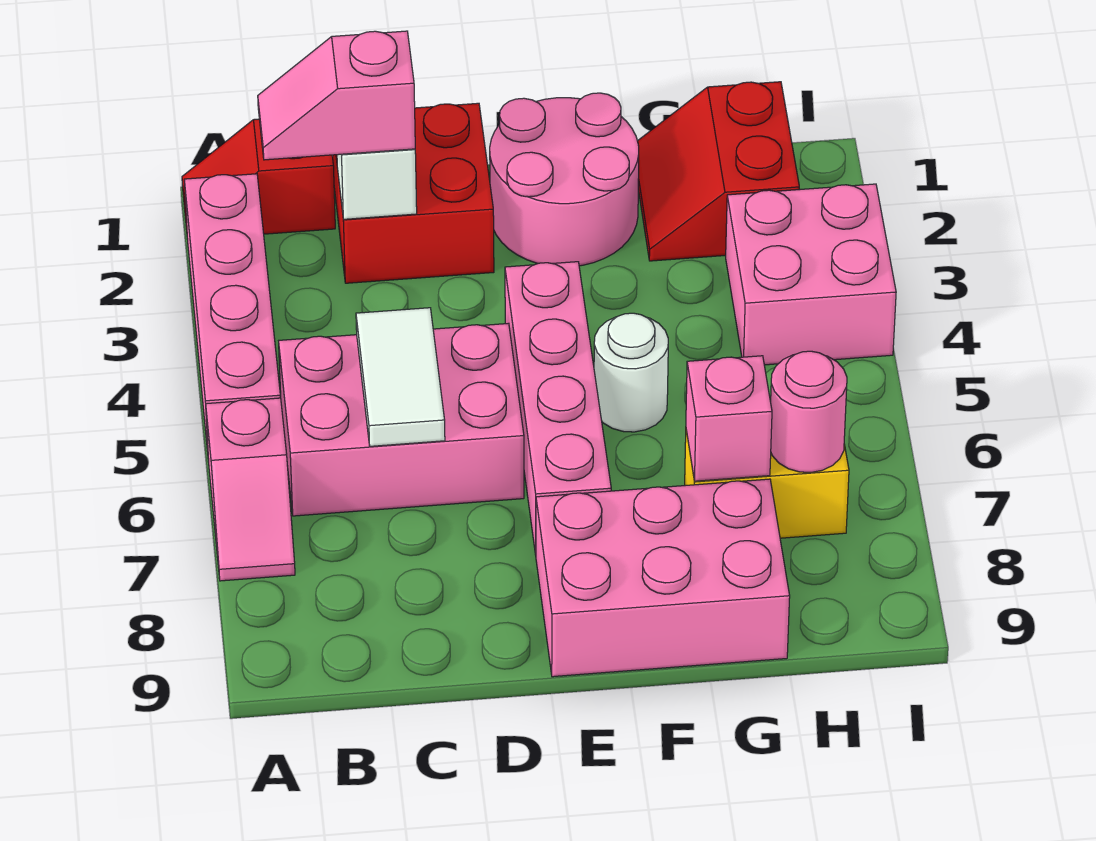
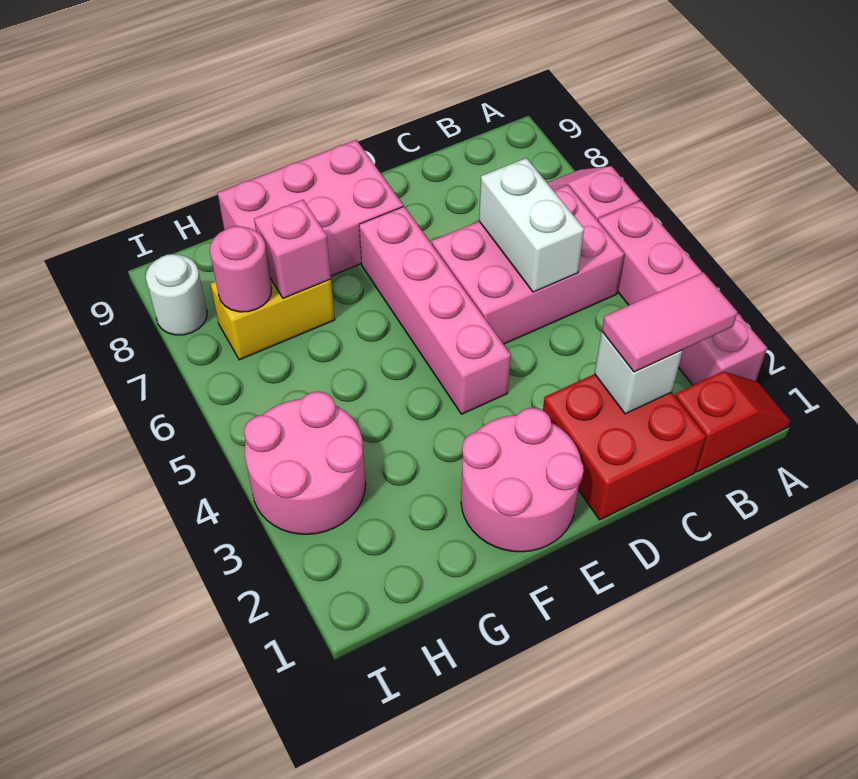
pink 1x2 slope [258,31,415,160] -> pink 1x2 tile [602,272,737,372]
white 1x2 tile [356,308,445,446] -> white 1x2 brick [479,158,584,292]
white 1x1 round brick [594,313,668,432] -> white 1x1 round brick moved to [146,254,207,335]
red 2x2 slope [638,82,799,261] -> none
pink 2x2 brick [726,184,896,365] -> pink 2x2 round brick [244,392,366,534]

